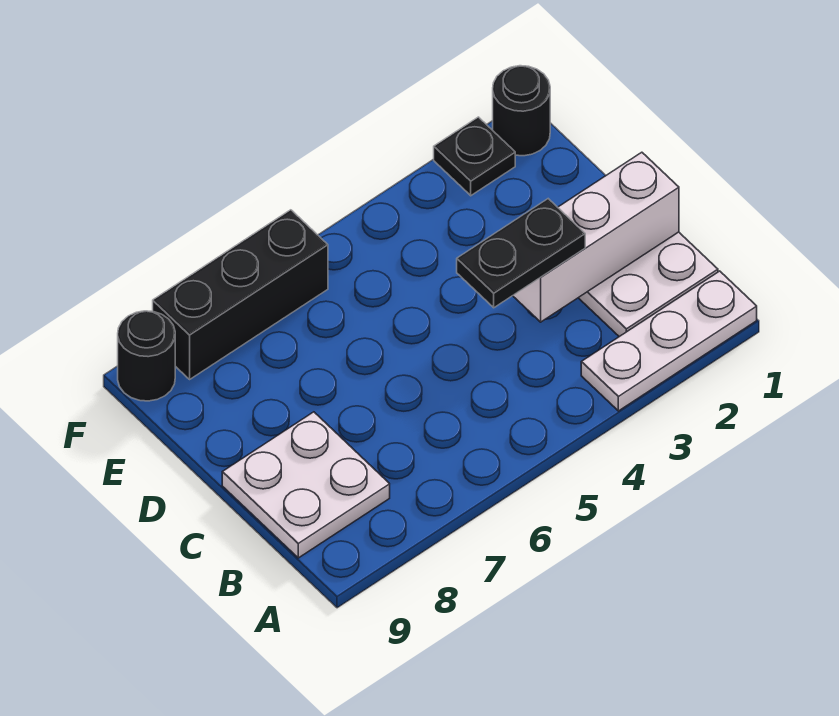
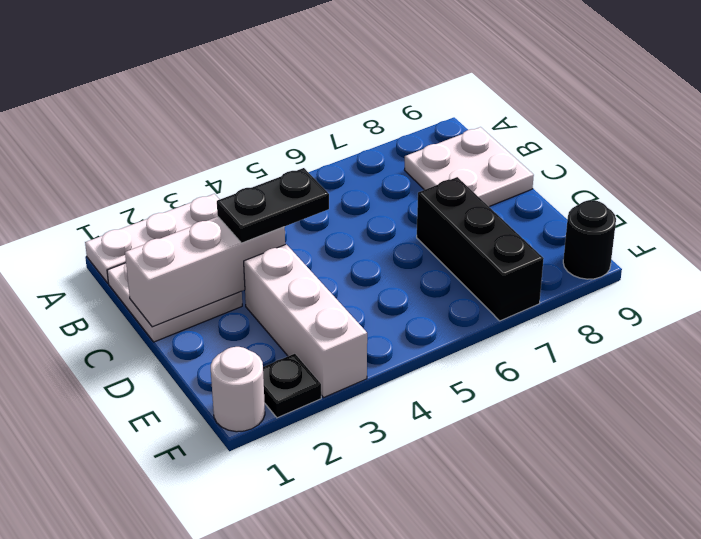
none -> white 1x3 brick [244,244,367,398]
black 1x1 round brick [493,66,550,156] -> white 1x1 round brick [211,347,265,432]
black 1x3 brick [153,210,328,379] -> black 1x3 brick turned to [417,177,544,321]

